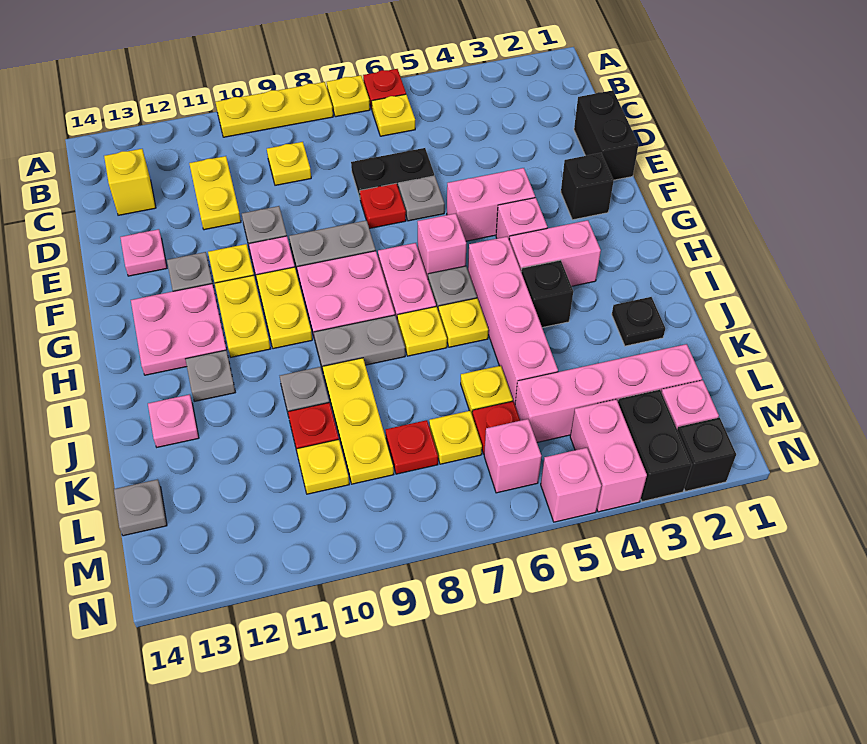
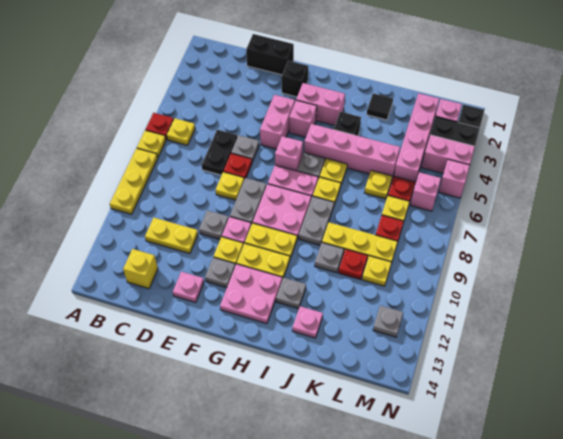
yellow 1x1 plate [267,142,311,185] -> yellow 1x1 plate moved to [216,172,244,200]
pink 1x2 brick [509,220,601,286] -> pink 1x2 brick turned to [296,83,345,125]
black 1x1 plate [612,297,665,346] -> black 1x1 tile [367,93,393,120]
grey 1x1 plate [114,479,167,536] -> grey 1x1 plate moved to [373,305,403,337]

